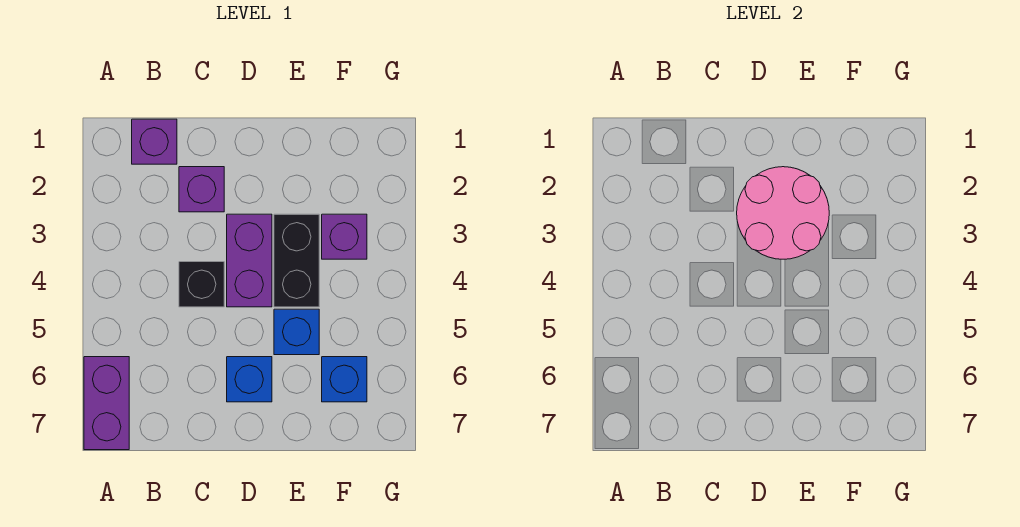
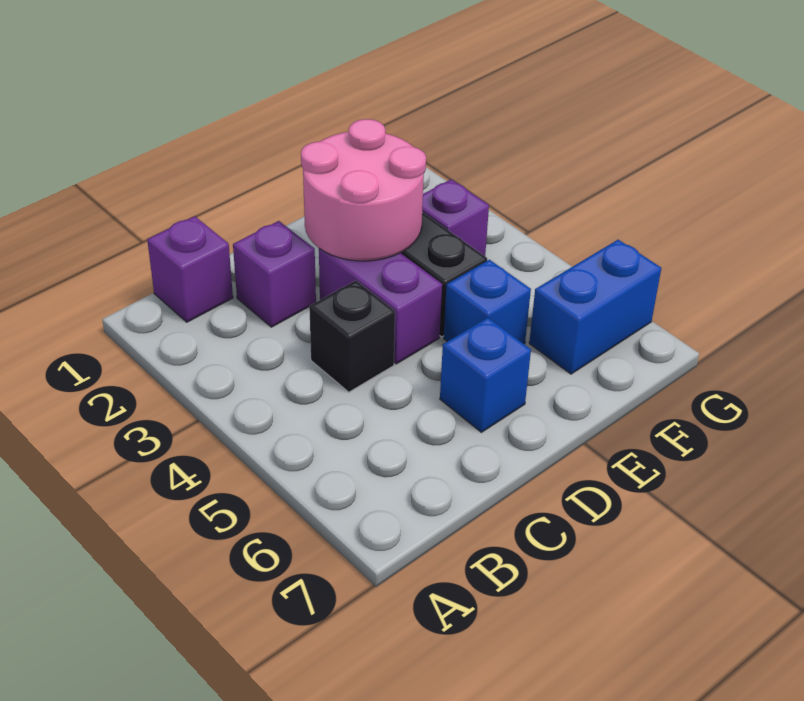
purple 1x2 brick [84,357,129,450] -> none
blue 1x1 brick [322,357,367,402] -> blue 1x2 brick [529,240,661,374]

